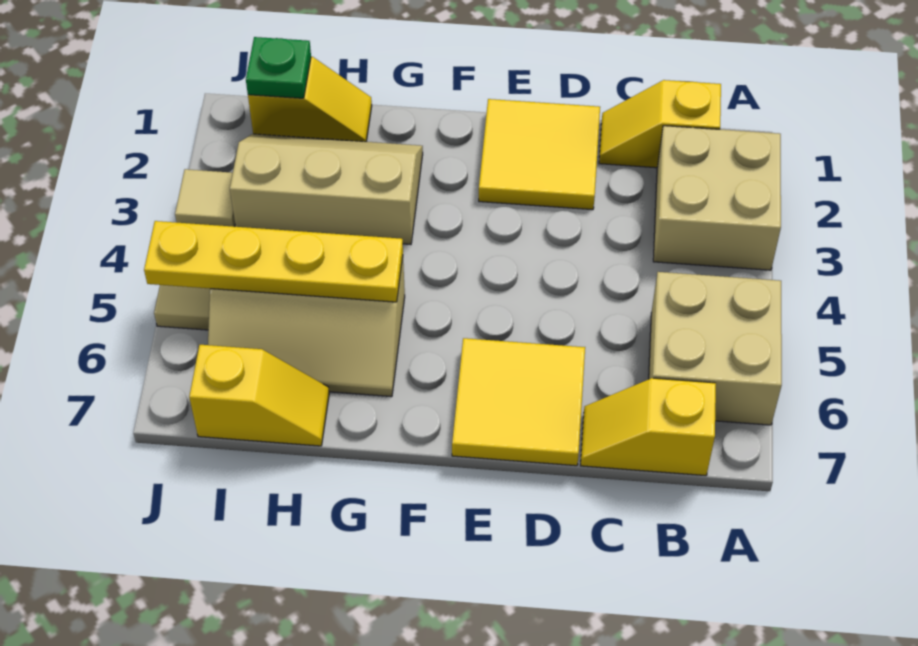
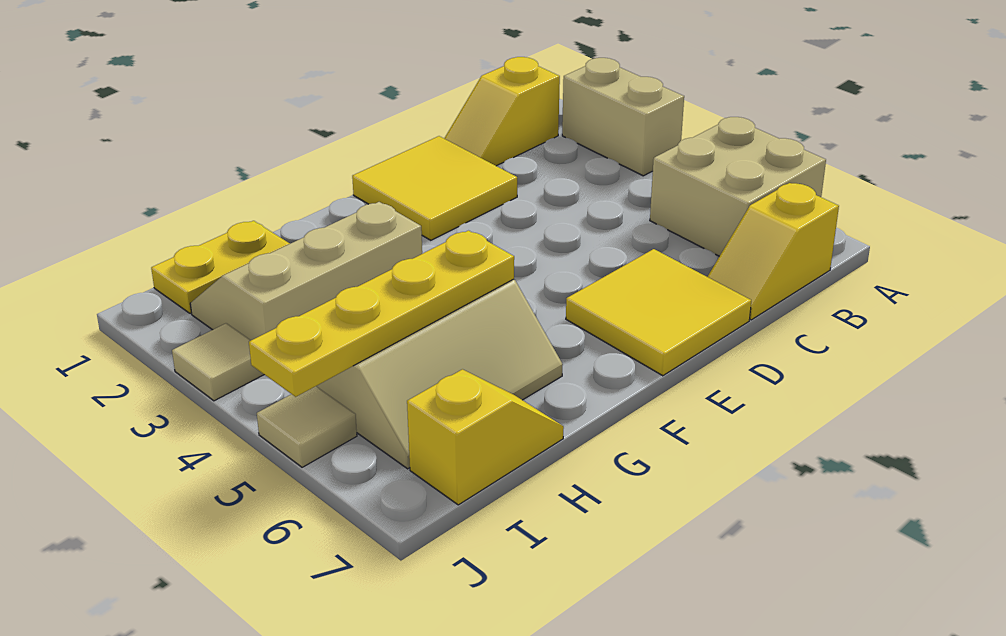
tan 2x2 brick [653,126,781,270] -> tan 1x2 brick [562,58,684,176]
yellow 1x2 slope [248,57,372,142] -> yellow 1x2 plate [151,221,290,314]
green 1x1 plate [246,37,311,98] -> none

